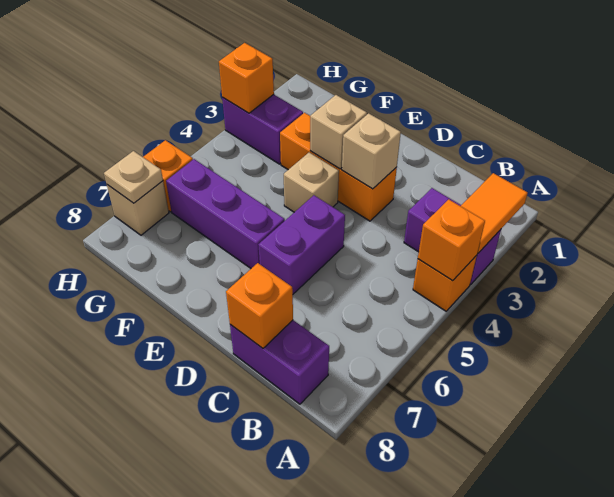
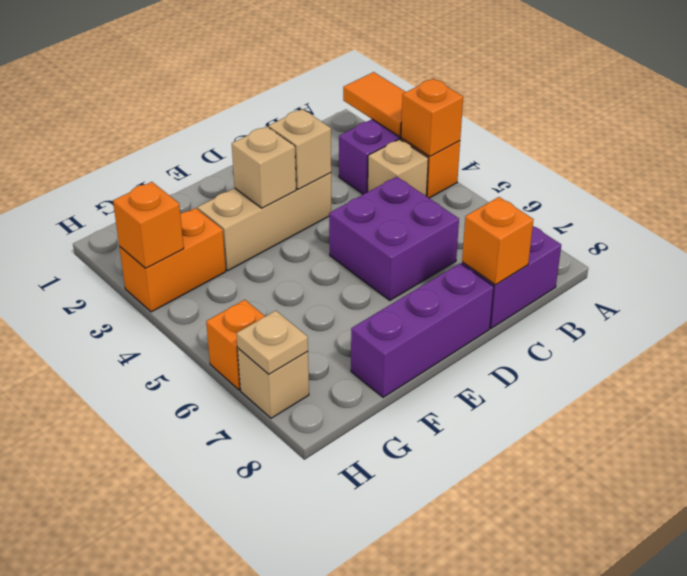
orange 1x3 brick [280,113,397,221] -> tan 1x3 brick [197,173,331,271]
purple 1x2 brick [258,195,345,294] -> purple 2x2 brick [329,177,459,300]
tan 1x1 brick [284,153,339,212] -> tan 1x1 brick moved to [368,139,428,196]
purple 1x3 brick [166,159,285,268] -> purple 1x3 brick moved to [351,263,494,397]
purple 1x2 brick [222,94,303,164] -> orange 1x2 brick [119,208,226,312]

